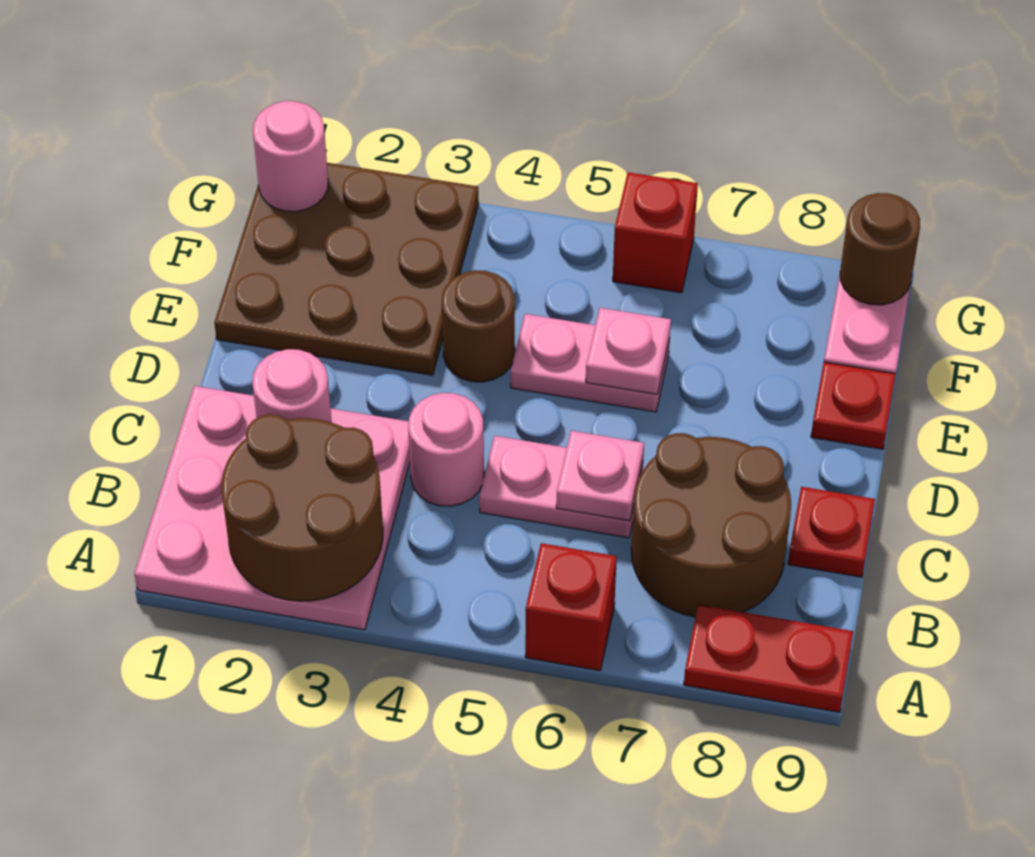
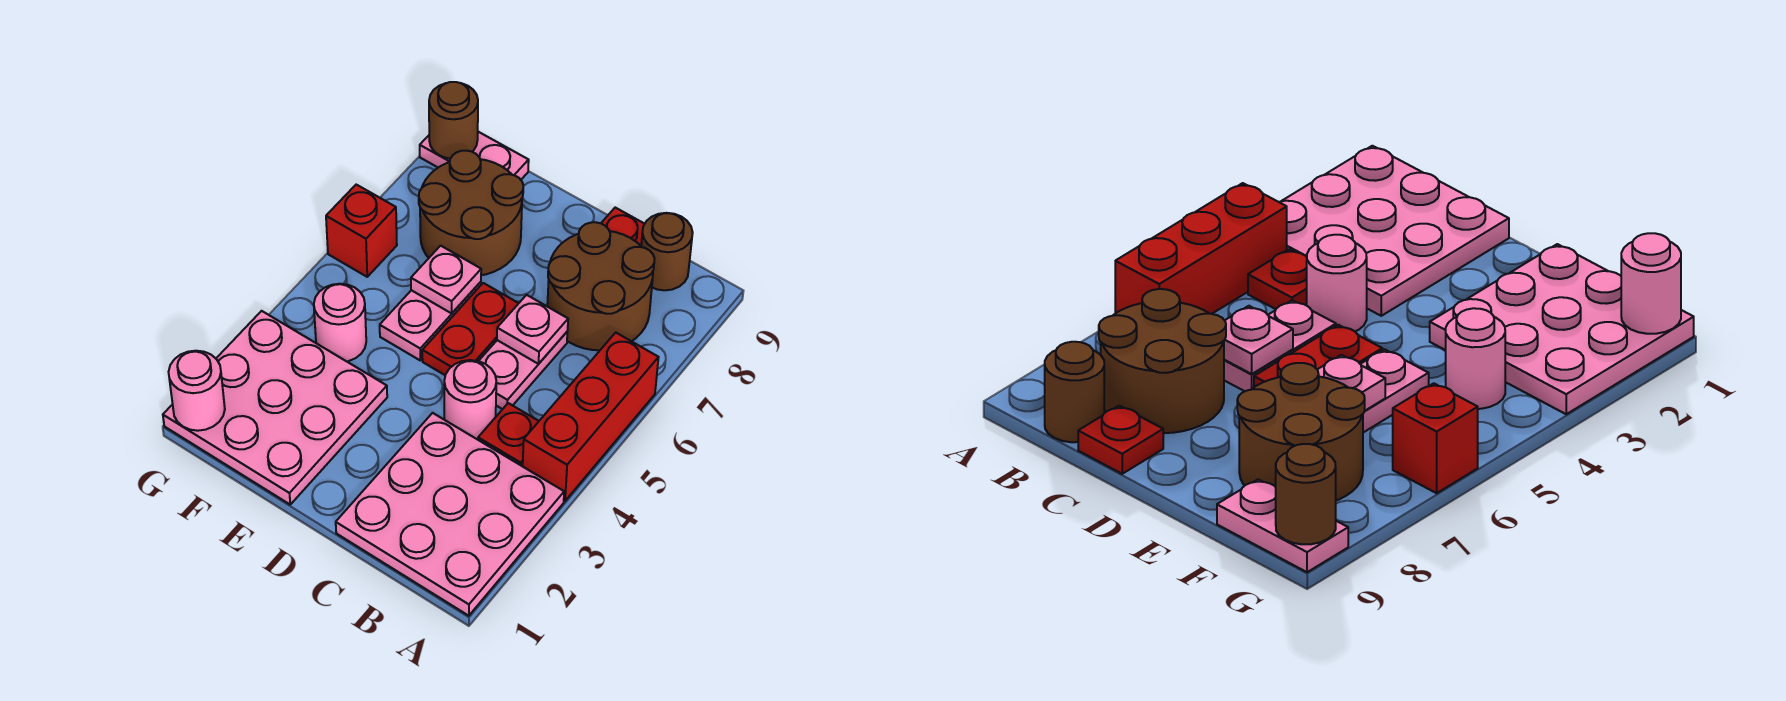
brown 2x2 round brick [221,414,383,601] -> brown 2x2 round brick moved to [419,151,523,275]
red 1x1 brick [525,543,617,671] -> red 1x3 brick [523,333,659,501]
red 1x2 plate [684,605,853,712] -> red 1x2 plate moved to [422,283,519,375]
pink 1x1 round brick [252,349,332,422] -> pink 1x1 round brick moved to [314,284,366,361]
brown 3x3 plate [214,163,479,375] -> pink 3x3 plate [163,311,387,504]
brown 1x1 round brick [442,270,515,382] -> brown 1x1 round brick moved to [641,213,693,290]
red 1x1 plate [811,362,896,449] -> red 1x1 plate moved to [478,403,539,466]

